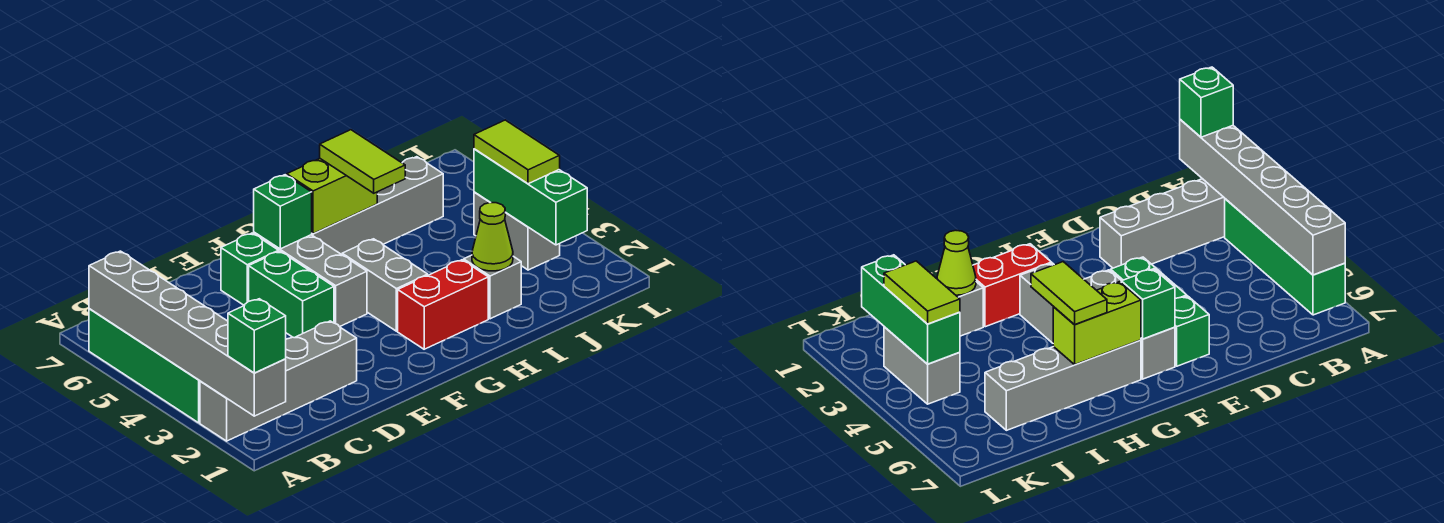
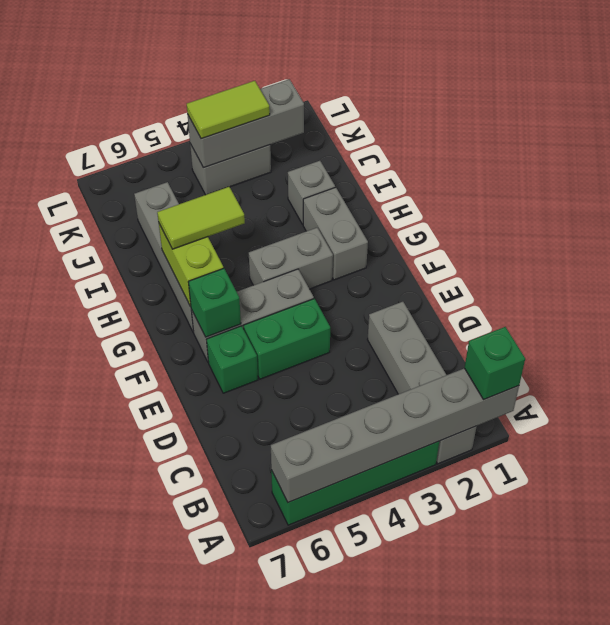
red 1x2 brick [398,260,488,349] -> grey 1x2 brick [303,187,368,280]
lime 1x1 cone [472,203,513,271] -> none
green 1x3 brick [474,149,587,245] -> grey 1x3 brick [187,79,304,168]

